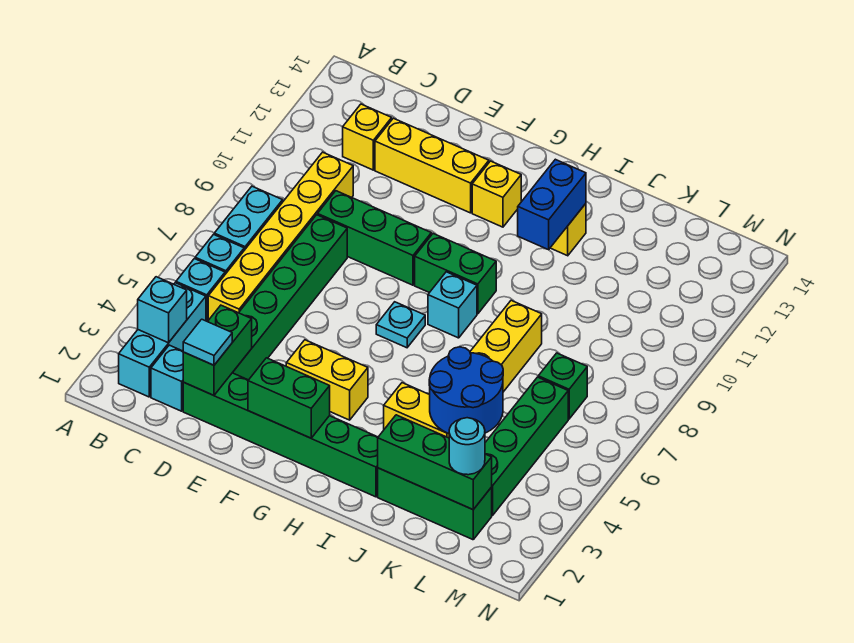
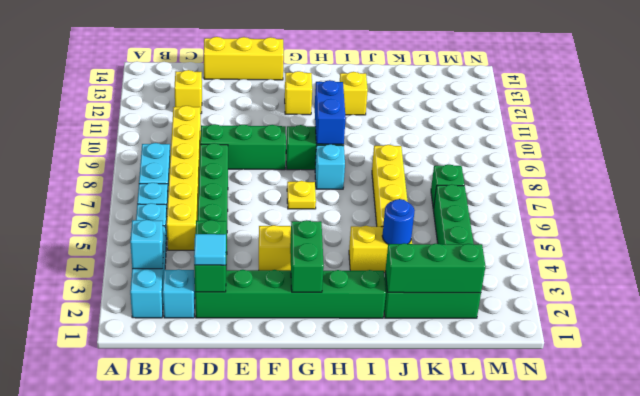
yellow 1x3 brick [375,118,489,213] -> yellow 1x3 brick moved to [204,37,284,80]
green 1x2 brick [248,358,330,438] -> green 1x2 brick turned to [290,220,324,292]
cyan 1x1 plate [376,302,425,348] -> yellow 1x1 plate [287,181,316,209]
blue 1x2 brick [518,159,586,250] -> blue 1x2 brick moved to [315,80,346,144]
blue 2x2 round brick [429,347,503,434] -> blue 1x1 round brick [382,199,415,244]
cyan 1x1 round brick [449,418,485,475] -> none

